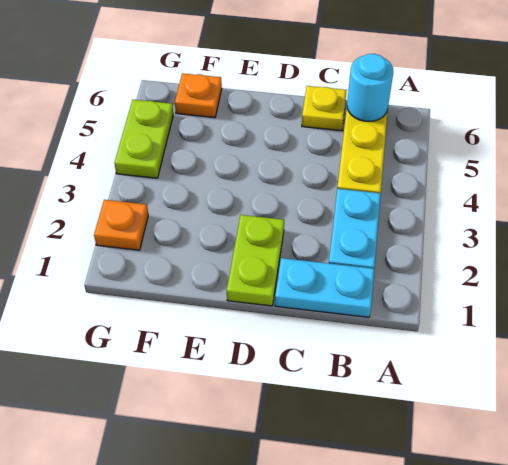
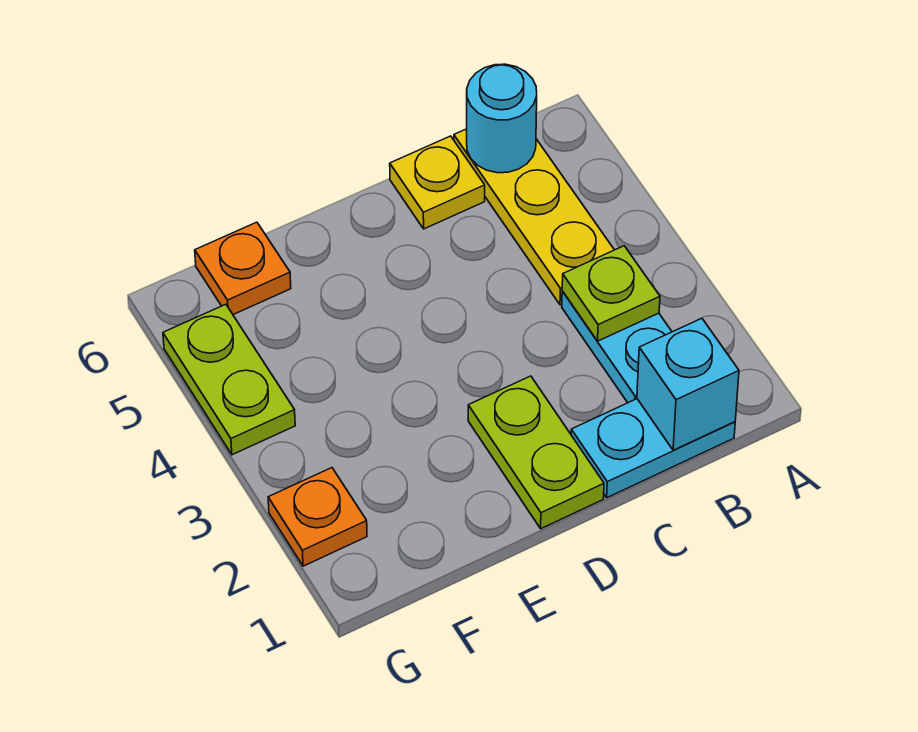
none -> cyan 1x1 brick [637,318,739,450]
none -> lime 1x1 plate [562,246,660,341]

